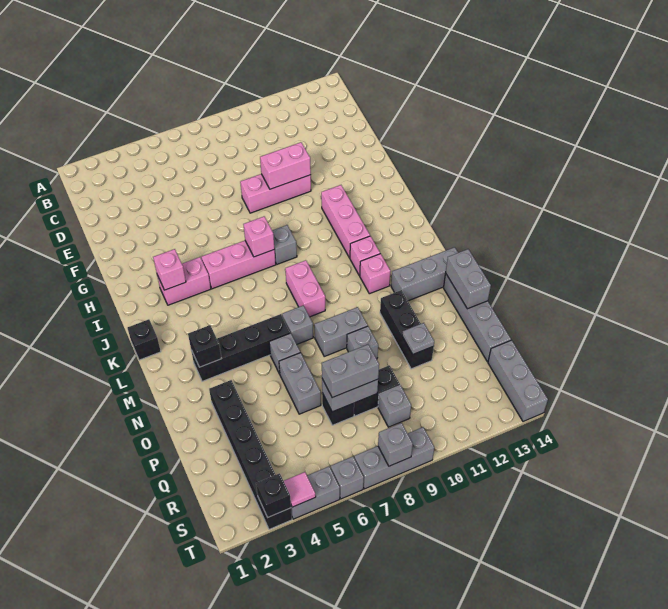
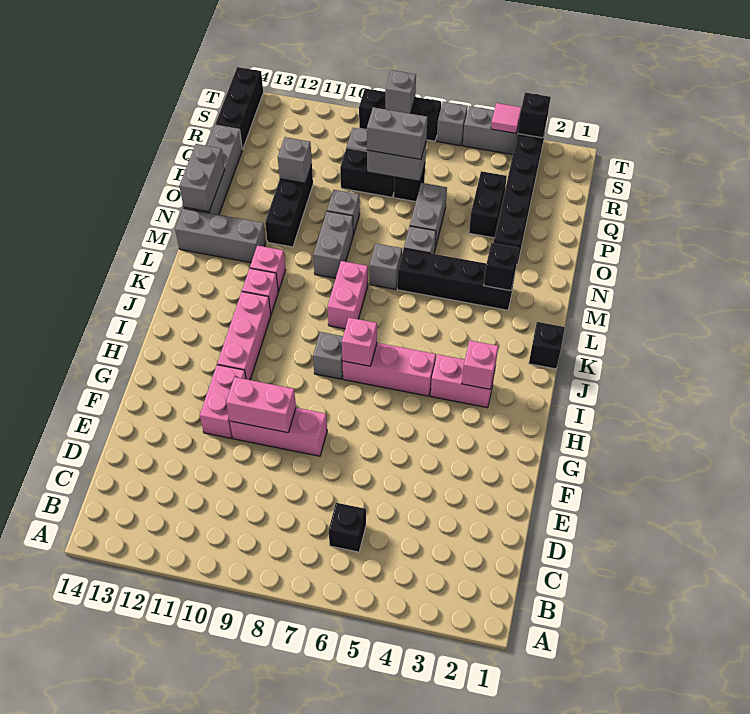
none -> black 1x1 brick [329,503,366,552]
none -> pink 1x2 brick [200,365,246,438]
grey 1x2 brick [314,307,368,356] -> grey 1x2 brick turned to [313,211,353,278]
none -> black 1x2 brick [469,171,507,238]
grey 1x1 plate [402,323,434,354] -> grey 1x1 brick [278,137,312,183]
grey 1x3 brick [488,340,548,422] -> black 1x3 brick [215,67,263,149]
grey 1x3 brick [354,427,434,489] -> black 1x3 brick [359,89,441,141]

